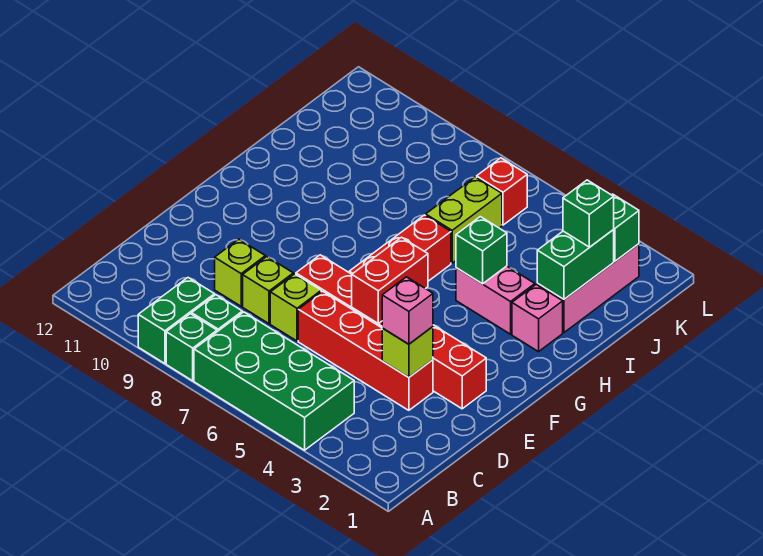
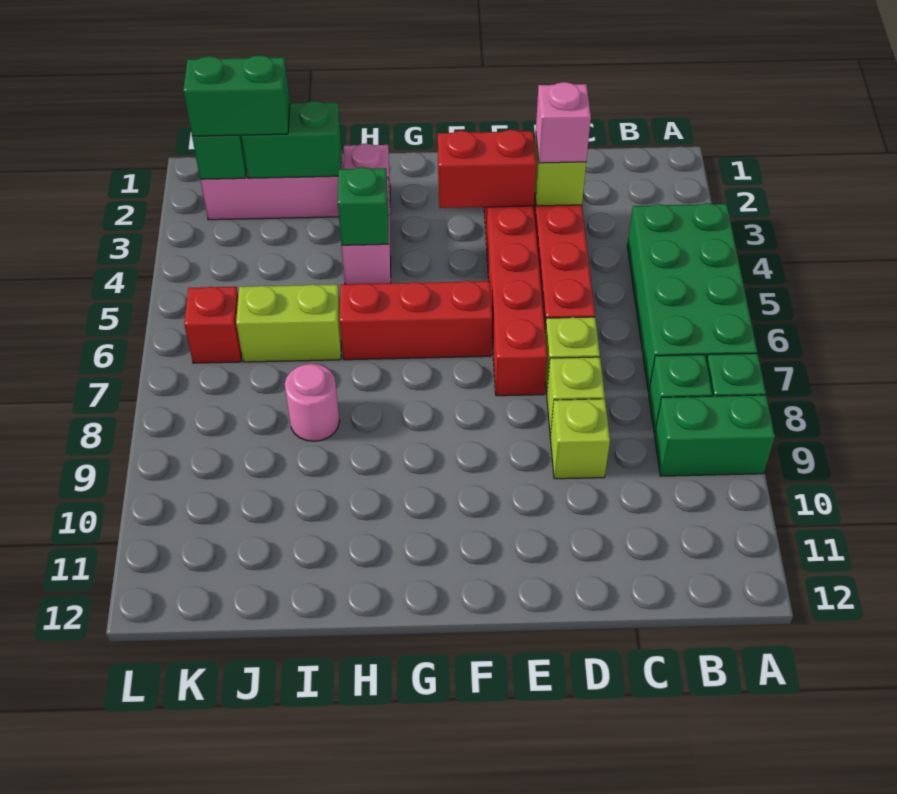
red 1x2 brick [352,237,428,323] -> red 1x2 brick moved to [438,130,536,208]
none -> pink 1x1 round brick [285,364,340,441]
green 1x1 brick [563,180,614,247] -> green 1x2 brick [183,55,290,136]

